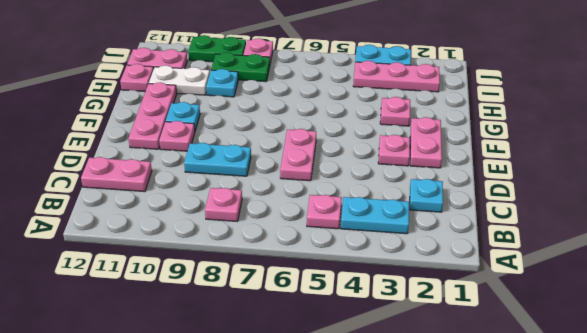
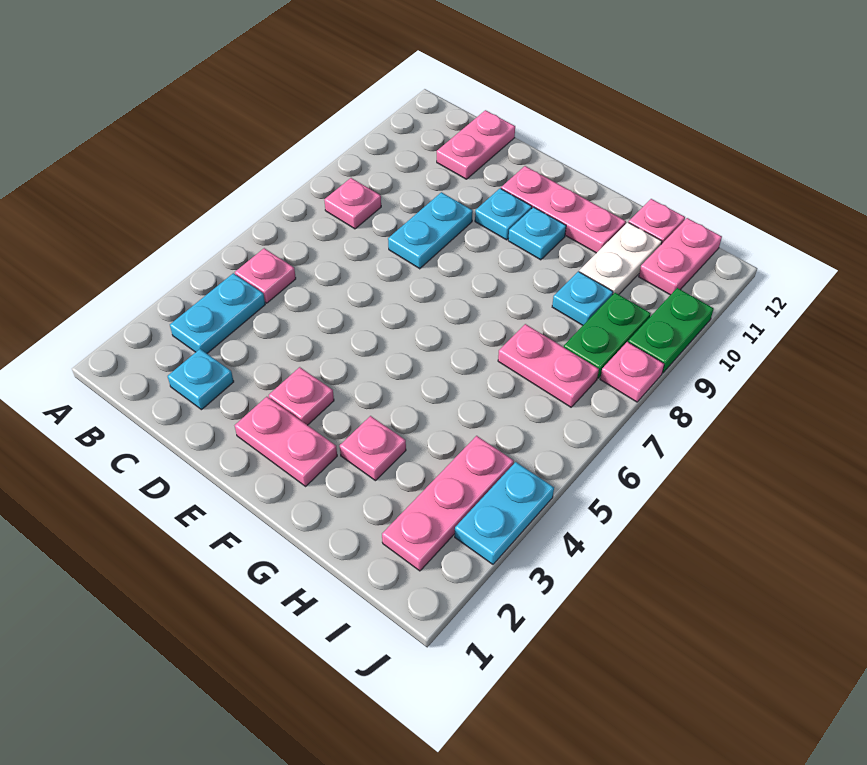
pink 1x2 plate [280,129,316,181] -> pink 1x2 plate moved to [498,324,599,407]
pink 1x1 plate [159,121,195,151] -> cyan 1x1 plate [475,188,532,240]

